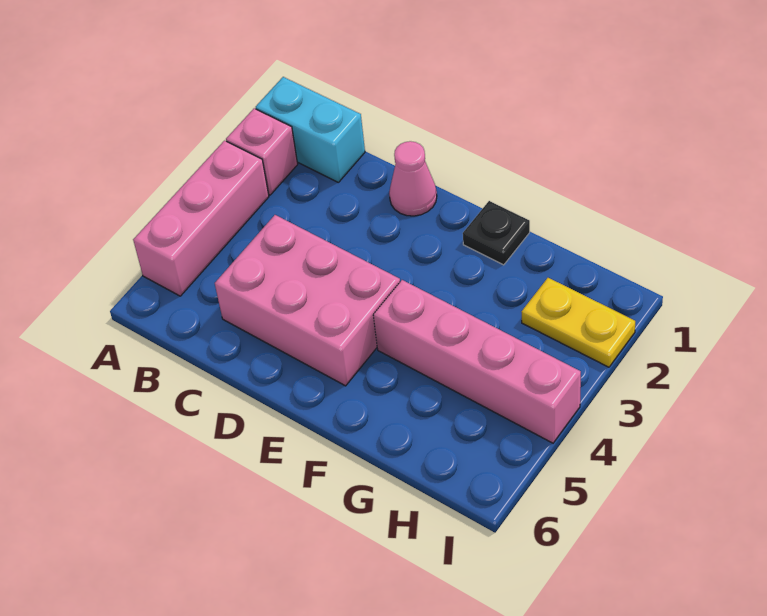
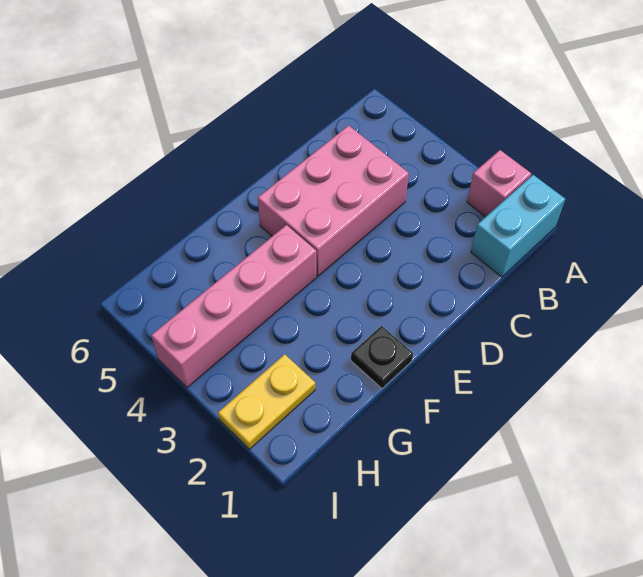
pink 1x3 brick [133,141,269,296] -> none
pink 1x1 cone [389,141,437,216] -> none

